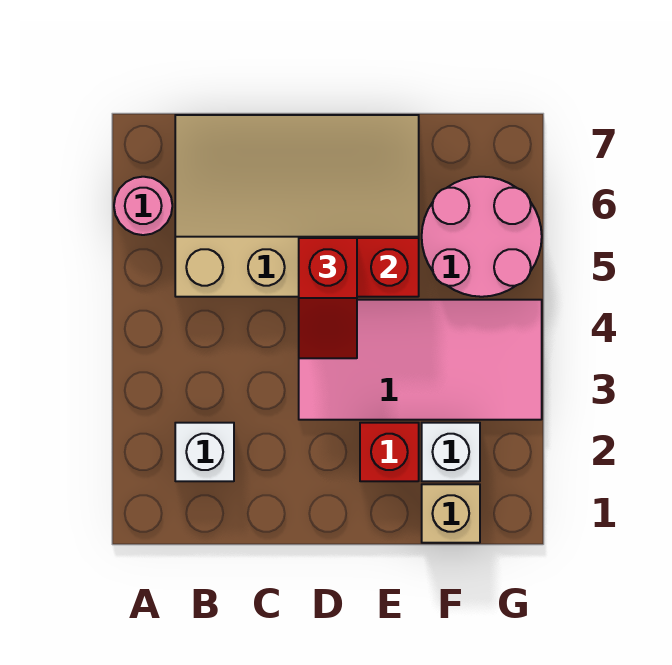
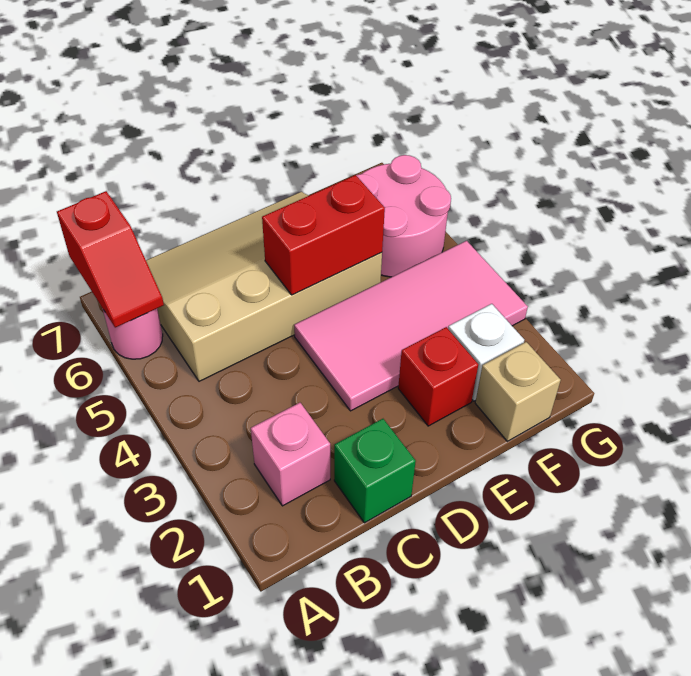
white 1x1 brick [175,423,234,481] -> pink 1x1 brick [251,403,330,506]
none -> green 1x1 brick [334,419,416,523]
red 1x2 slope [299,238,357,358] -> red 1x2 slope moved to [57,191,164,328]

